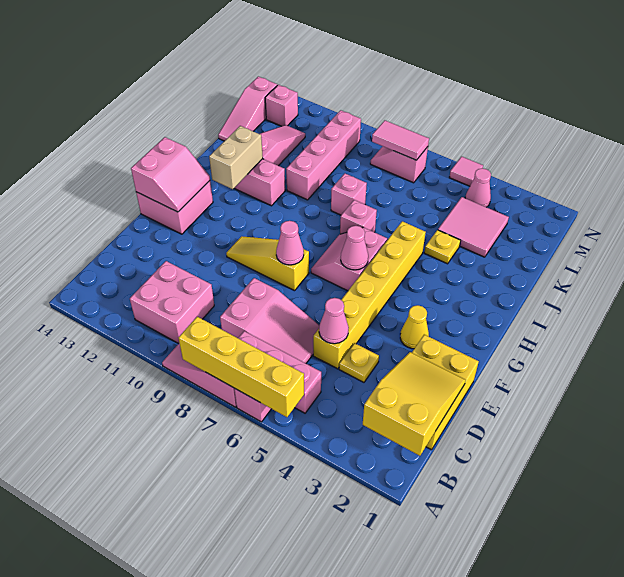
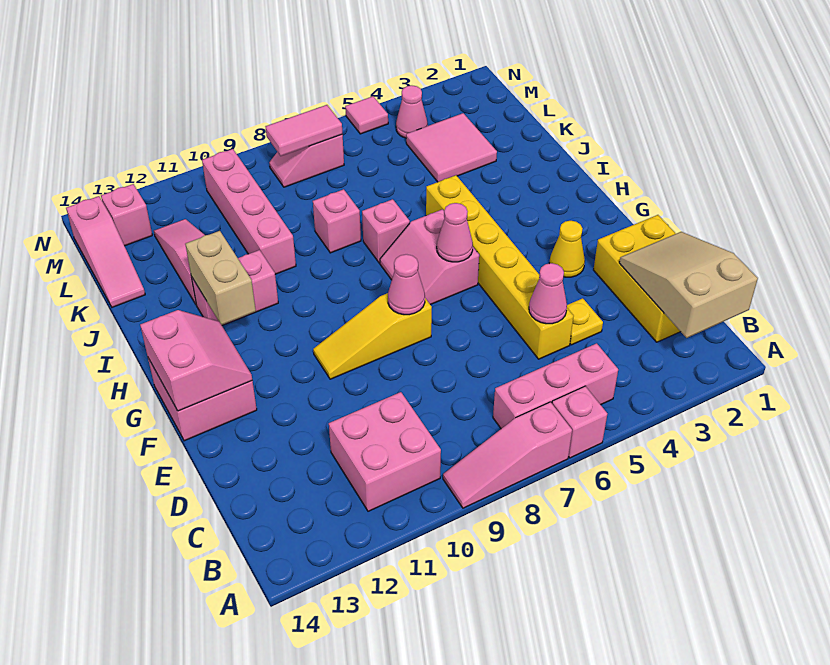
yellow 1x4 brick [179,317,304,417] -> none
yellow 2x3 slope [363,352,466,456] -> tan 2x3 slope [619,232,758,338]
pink 2x3 slope [220,278,319,363] -> none
yellow 1x1 plate [424,230,461,264] -> none

